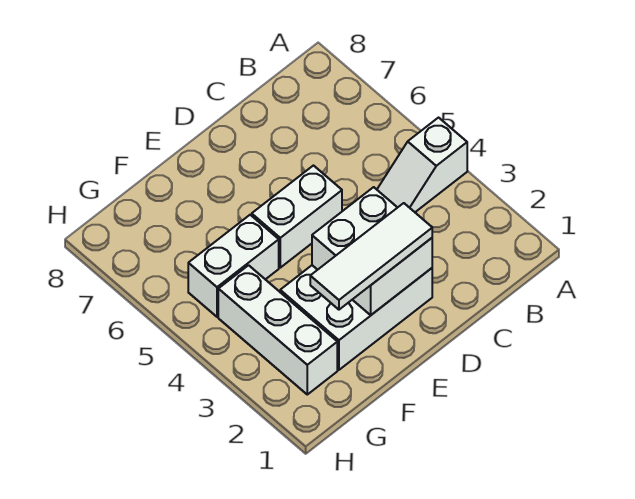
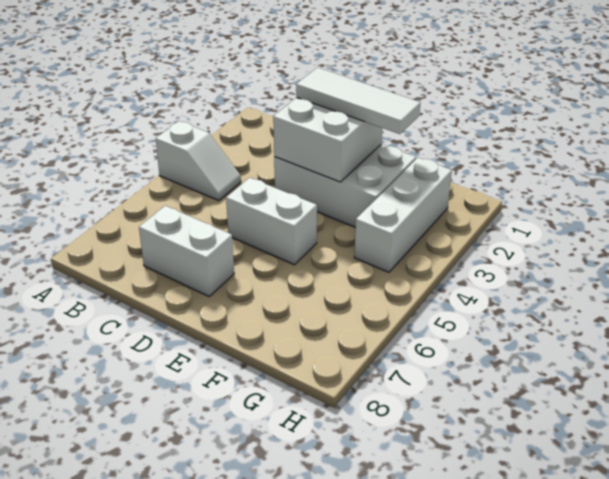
white 1x2 brick [188,215,279,317] -> white 1x2 brick moved to [139,206,234,296]

